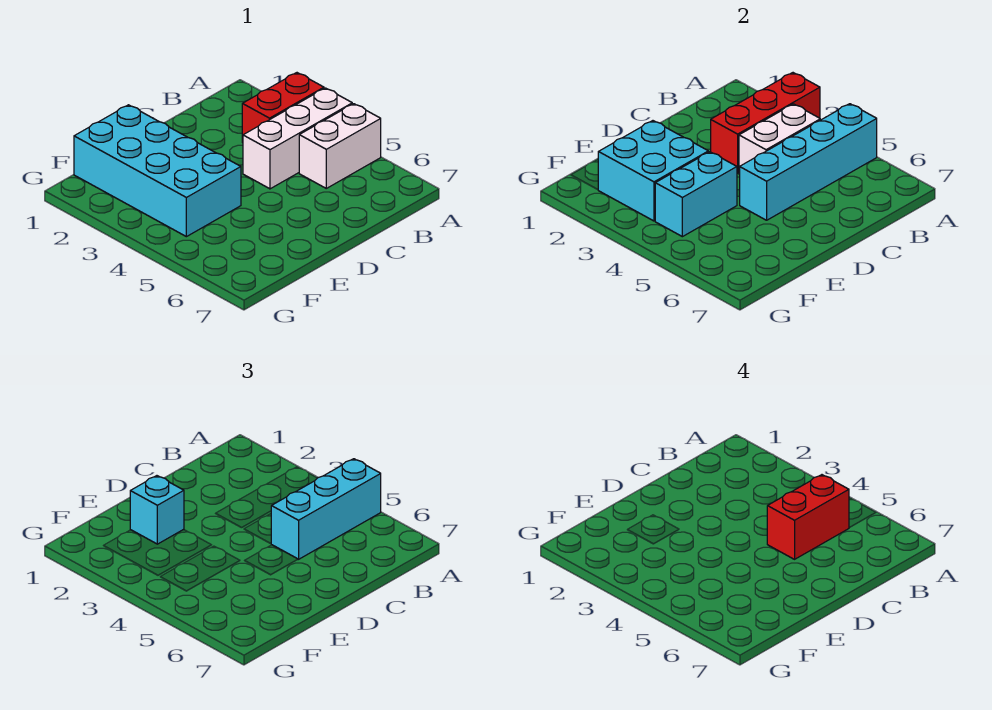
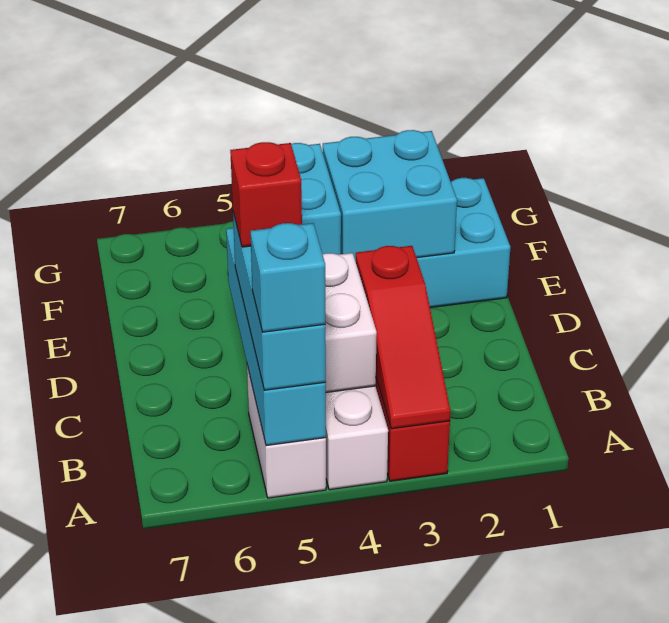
red 1x3 brick [711,73,820,173] -> red 1x3 slope [356,246,451,429]
red 1x2 brick [767,475,849,559] -> red 1x1 brick [230,142,302,247]
cyan 1x1 brick [130,476,184,544] -> cyan 1x1 brick moved to [250,223,325,332]

